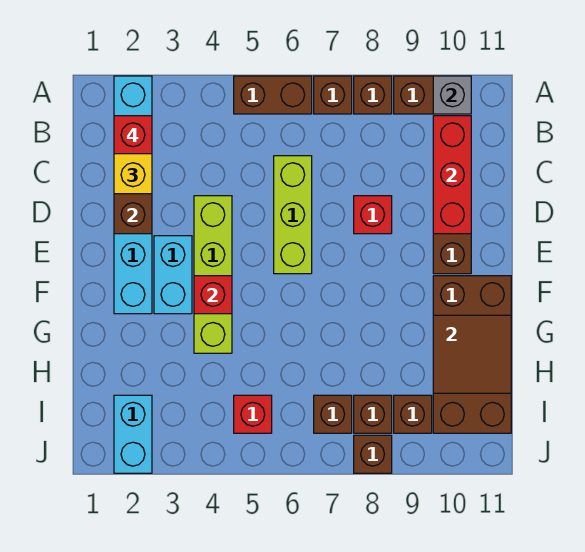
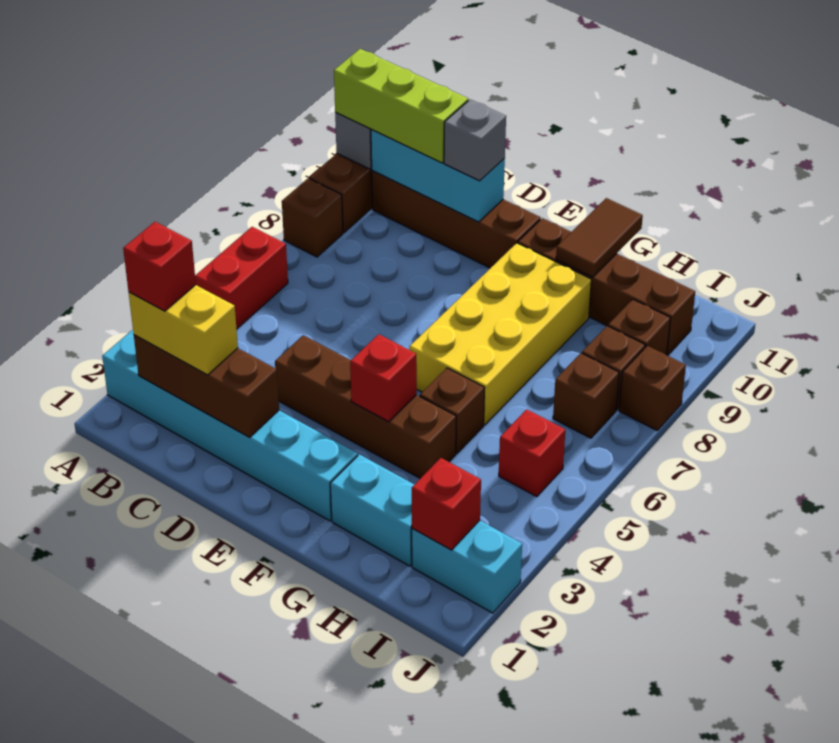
brown 1x2 brick [234,76,312,114] -> red 1x2 brick [195,227,288,329]
brown 1x1 brick [314,76,352,114] -> brown 1x1 brick moved to [420,368,484,454]
red 1x3 brick [433,116,471,234] -> cyan 1x3 brick [371,129,505,222]
lime 1x3 brick [274,156,312,274] -> lime 1x3 brick moved to [334,49,468,163]
lime 1x4 brick [194,196,232,353] -> brown 1x4 brick [275,335,456,478]
red 1x1 brick [354,196,392,234] -> red 1x1 brick moved to [412,458,481,550]
none -> grey 1x1 brick [444,99,506,181]
cyan 1x2 brick [154,236,192,314] -> cyan 1x2 brick moved to [330,454,415,566]
none -> yellow 2x4 brick [409,243,591,425]
brown 2x4 brick [433,276,511,433] -> brown 1x4 brick [518,218,695,355]
brown 2x2 tile [433,315,511,393] -> brown 1x2 tile [556,198,643,277]

